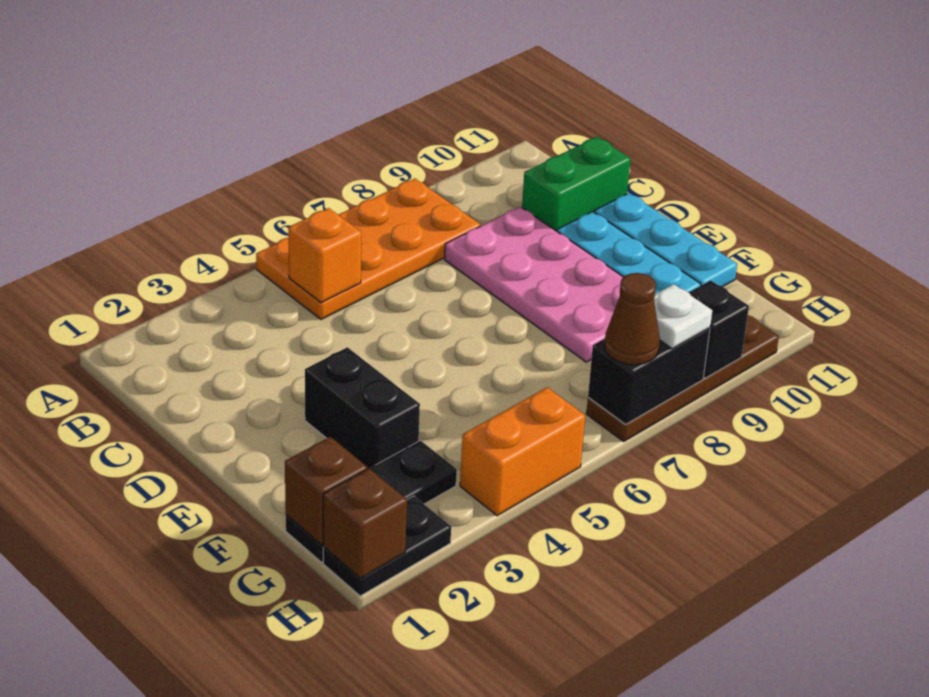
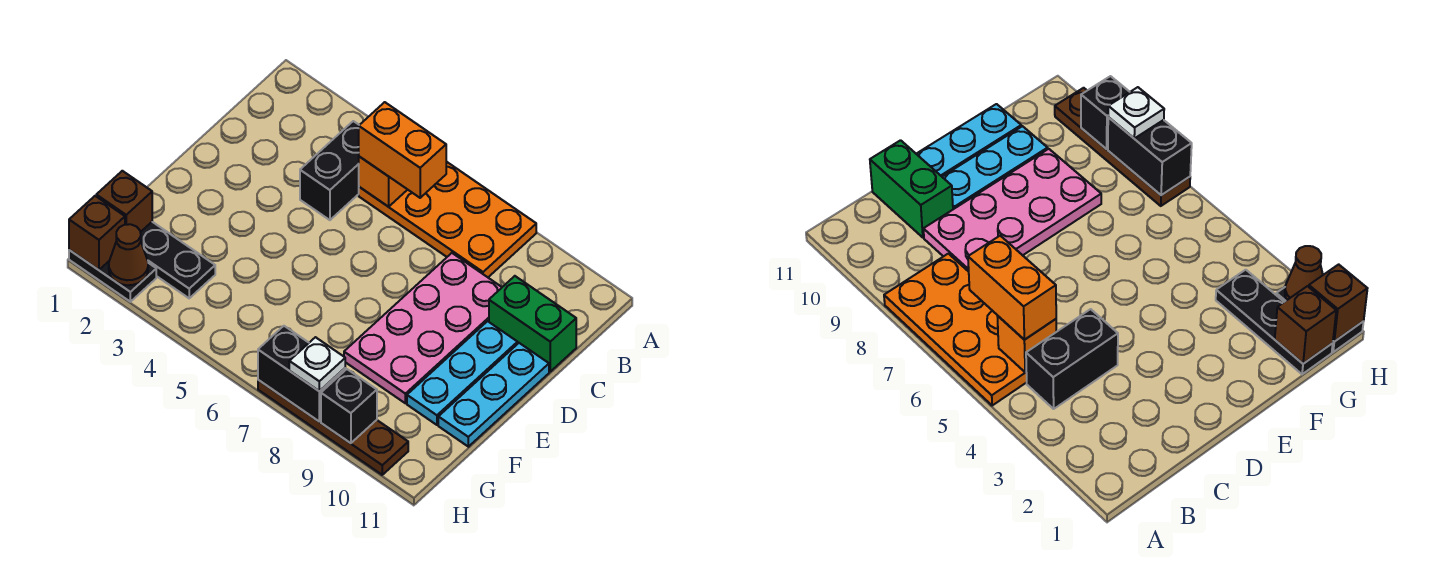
black 1x2 brick [305,347,420,469] -> black 1x2 brick moved to [300,121,359,220]
orange 1x2 brick [460,387,585,516] -> orange 1x2 brick moved to [359,102,446,198]
brown 1x1 cone [604,273,660,365] -> brown 1x1 cone moved to [109,224,148,285]

